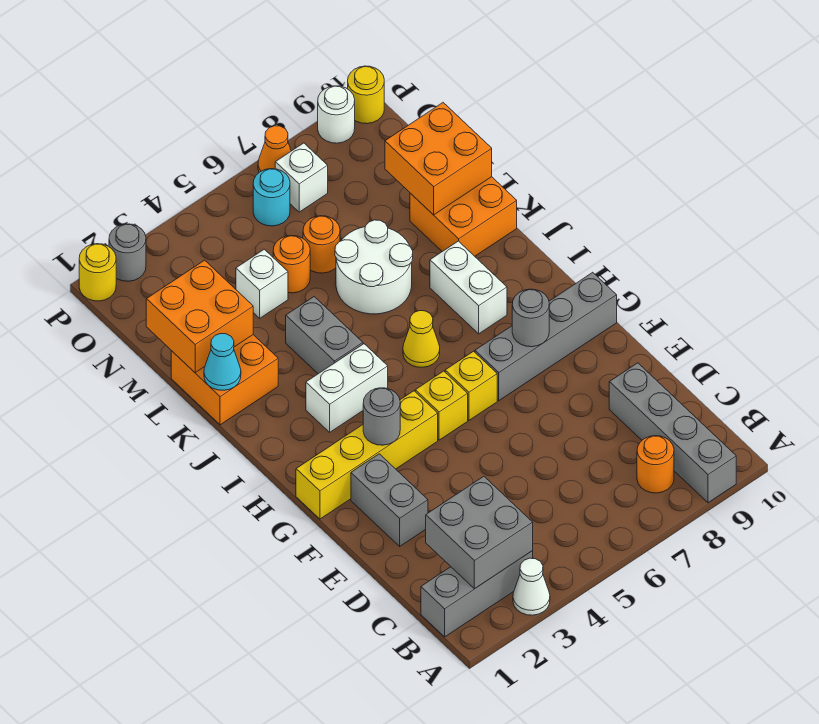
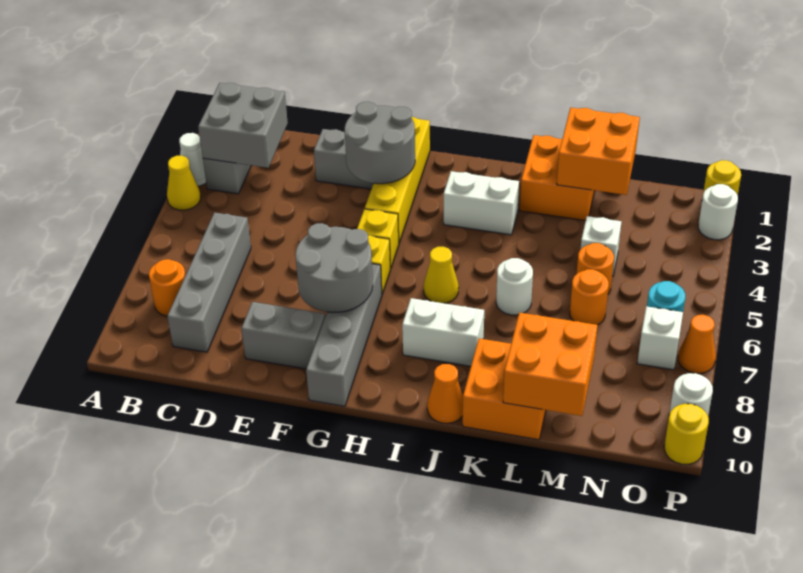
none -> yellow 1x1 cone [167,156,201,210]
grey 1x4 brick [609,363,736,503] -> grey 1x4 brick turned to [167,213,251,352]
grey 1x1 round brick [363,388,400,445] -> grey 2x2 round brick [345,102,415,184]
grey 1x1 round brick [512,289,549,347] -> grey 2x2 round brick [295,223,373,313]
white 1x2 brick [306,344,388,432] -> white 1x2 brick turned to [444,171,519,235]
grey 1x2 brick [286,297,363,374] -> grey 1x2 brick moved to [241,302,325,369]
none -> orange 1x1 cone [427,364,463,423]
cyan 1x1 cone [204,334,241,390] -> none
white 2x2 round brick [335,220,413,314] -> white 1x1 round brick [496,258,533,315]
grey 1x1 round brick [109,224,146,281] -> white 1x1 round brick [698,184,738,240]

